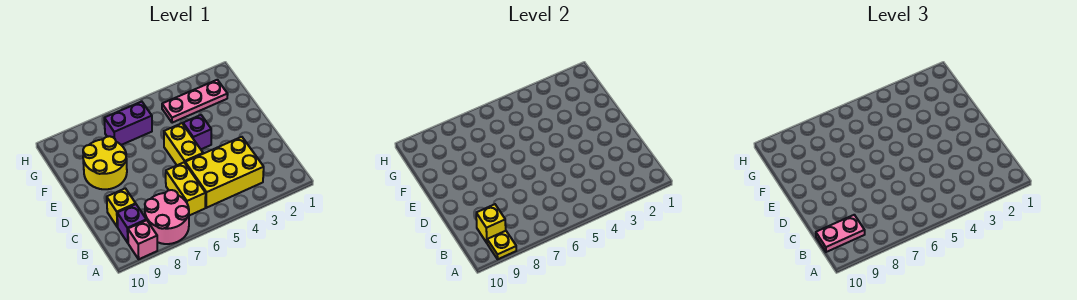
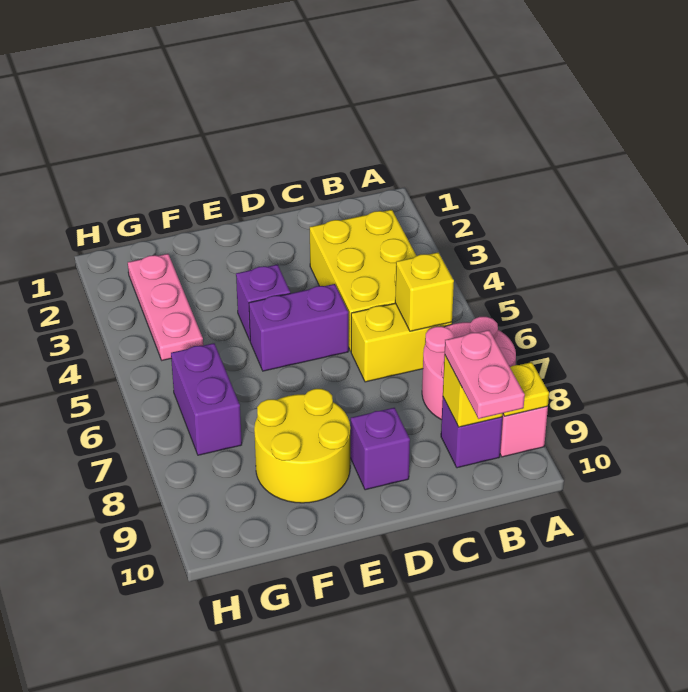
yellow 1x1 brick [107,188,136,227] -> yellow 1x1 brick moved to [395,252,454,331]
yellow 1x2 brick [164,123,203,165] -> purple 1x2 brick [249,284,348,371]
none -> purple 1x1 brick [350,408,410,490]

